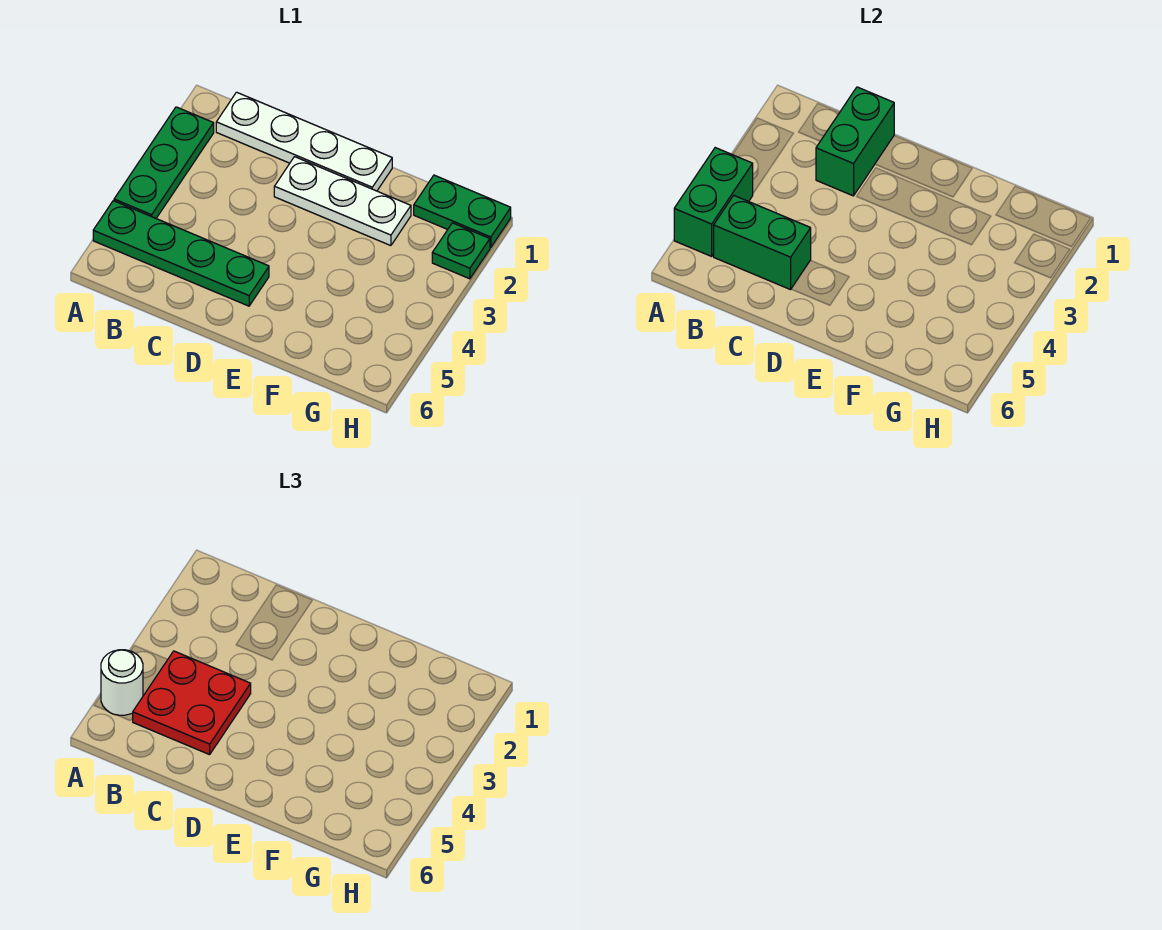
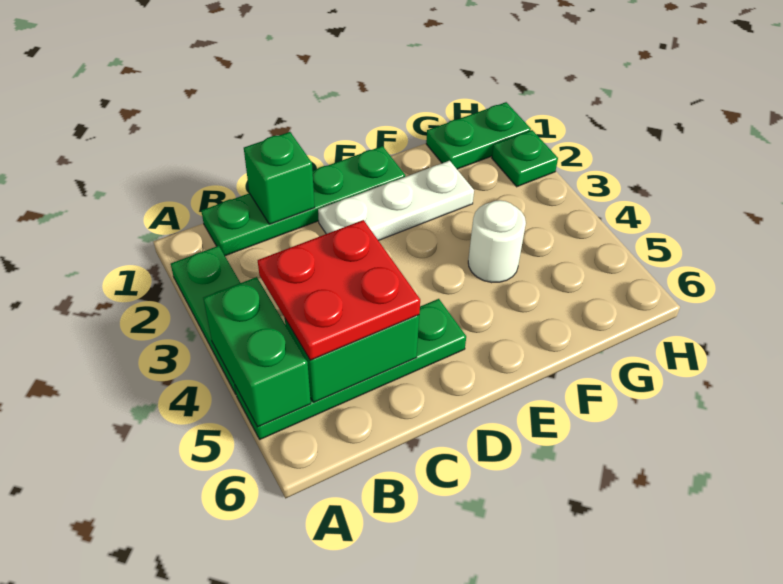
white 1x1 round brick [101,650,143,715] -> white 1x1 round brick moved to [468,200,526,283]
white 1x4 plate [216,92,392,191] -> green 1x4 plate [201,146,405,256]
green 1x2 brick [816,87,894,196] -> green 1x1 brick [244,132,315,224]

